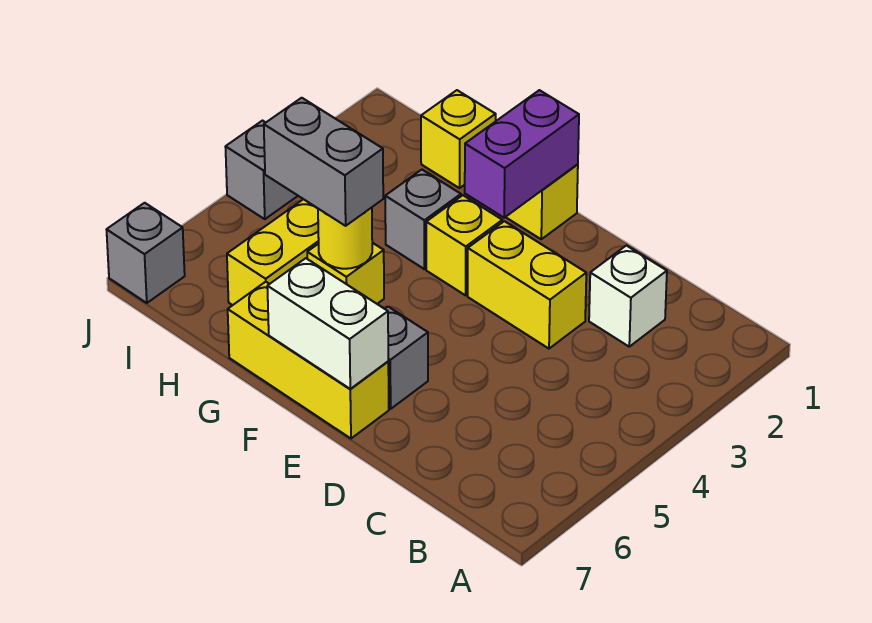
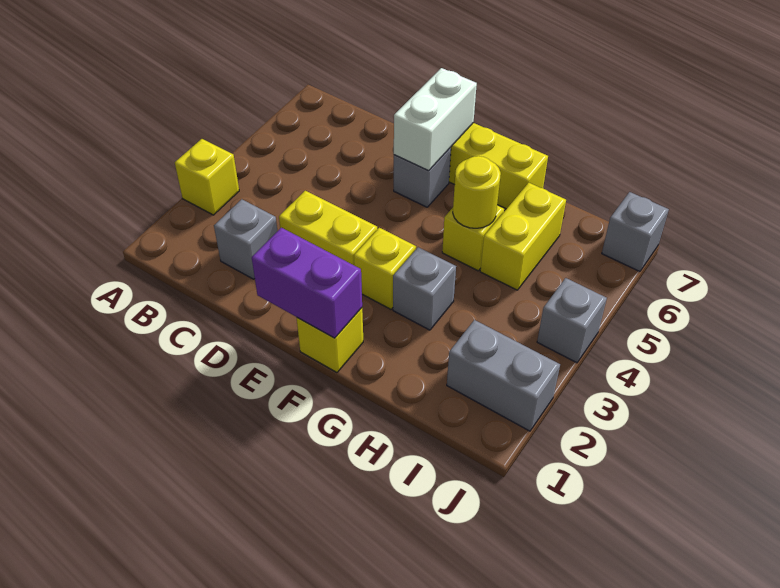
white 1x1 brick [589,246,667,347] -> grey 1x1 brick [214,199,277,279]
white 1x2 brick [267,258,388,389] -> white 1x2 brick turned to [394,68,477,171]
purple 1x2 brick [465,90,579,218] -> purple 1x2 brick turned to [252,228,362,338]
grey 1x2 brick [264,98,383,226] -> grey 1x2 brick moved to [447,320,560,431]
yellow 1x1 brick [421,90,496,188] -> yellow 1x1 brick moved to [175,139,239,215]

